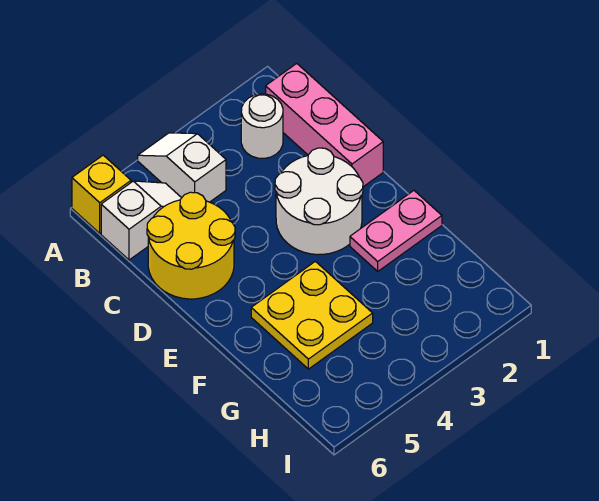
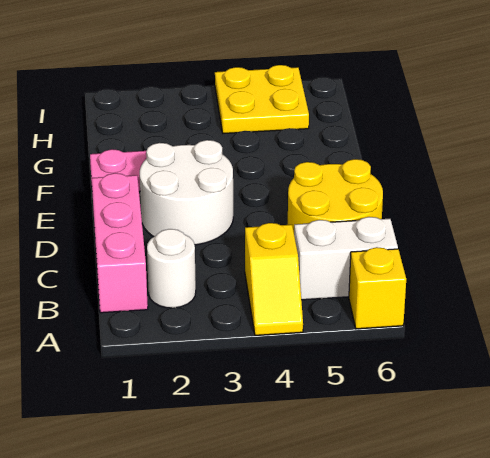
white 1x2 slope [138,133,226,202] -> yellow 1x2 slope [245,223,303,335]
white 1x2 slope [101,181,181,260] -> white 1x2 brick [294,217,398,300]
yellow 2x2 plate [251,261,373,369] -> yellow 2x2 plate moved to [215,65,309,133]

